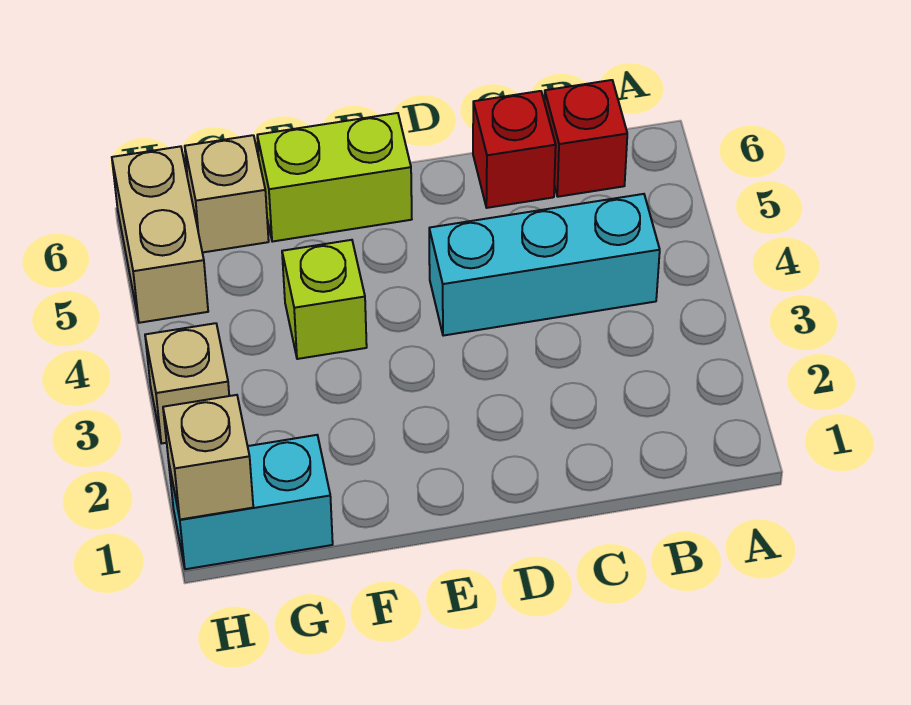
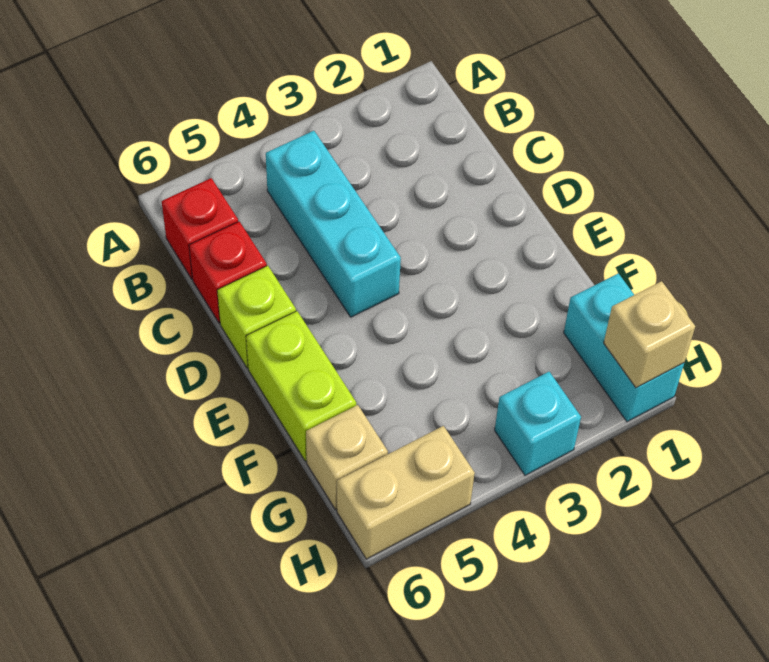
lime 1x1 brick [282,240,367,359] -> lime 1x1 brick moved to [217,266,296,368]
tan 1x1 brick [145,323,229,443] -> cyan 1x1 brick [495,372,581,475]

